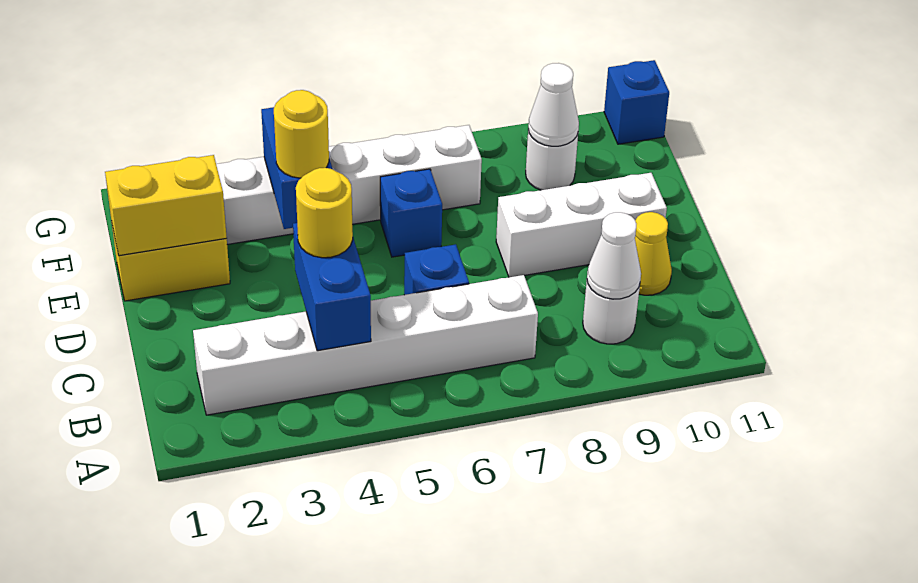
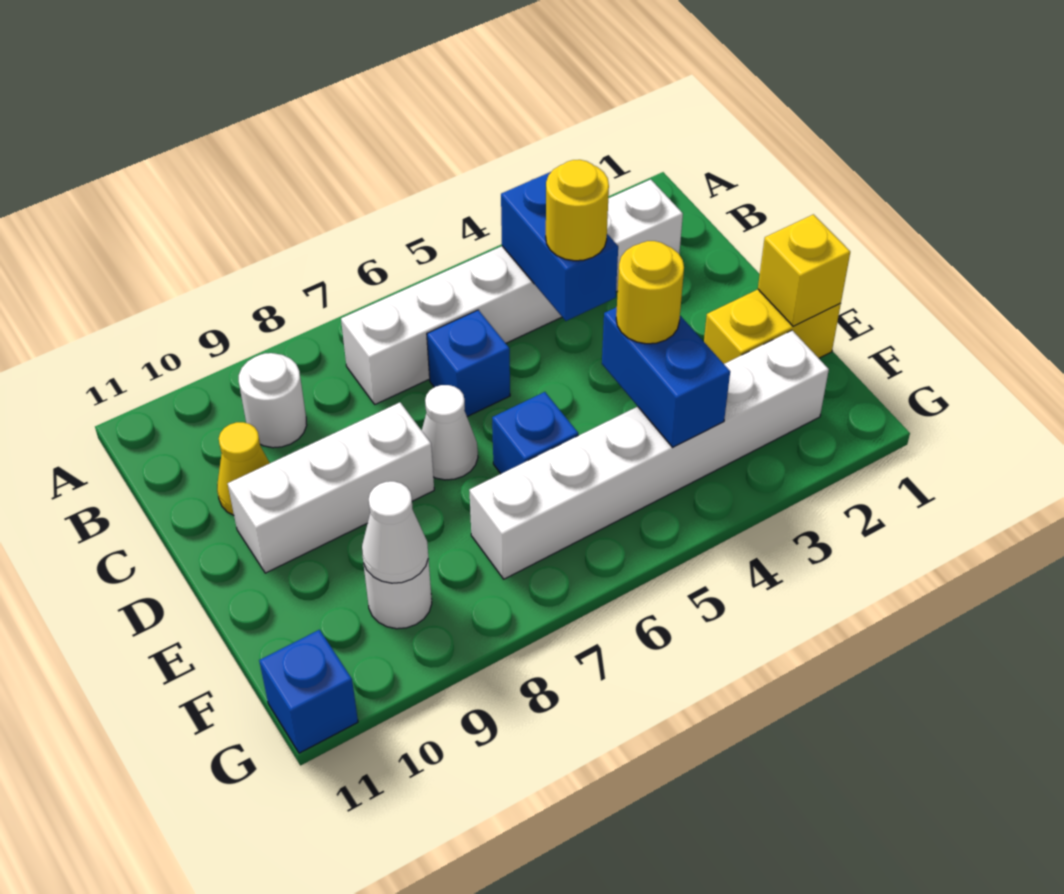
white 1x1 cone [587,212,641,299] -> white 1x1 cone moved to [422,385,478,480]
yellow 1x2 brick [105,155,227,256] -> yellow 1x1 brick [758,214,850,327]

